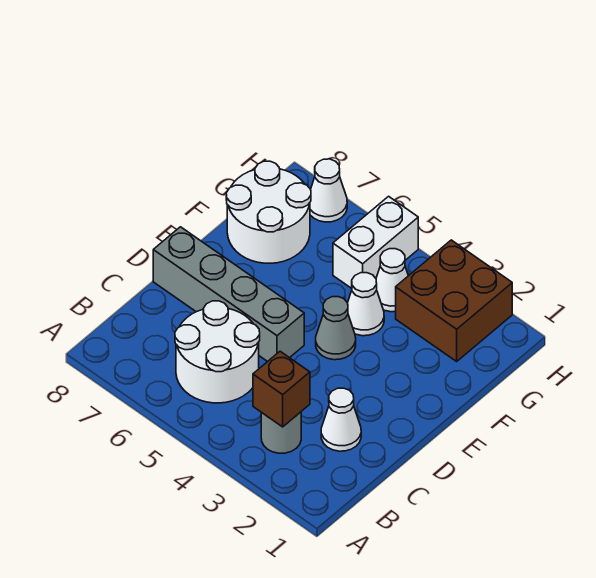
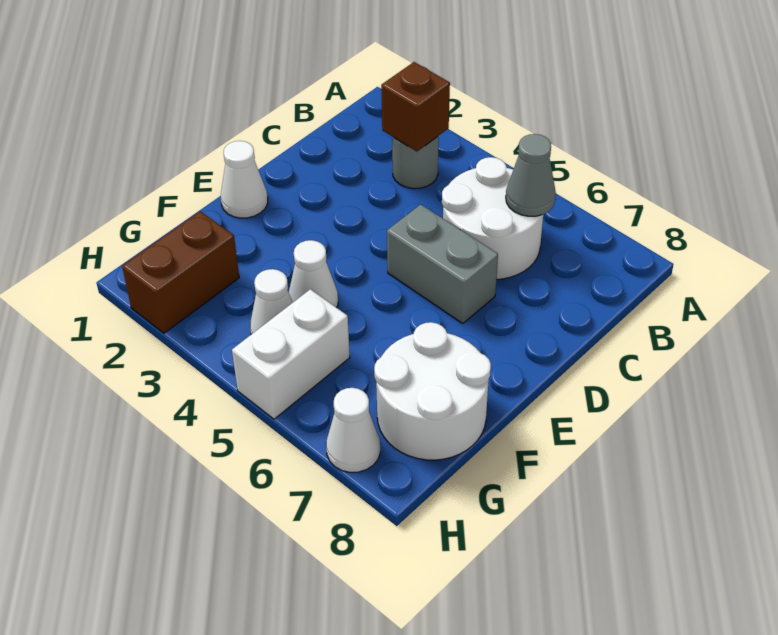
white 1x1 cone [321,388,361,451] -> white 1x1 cone moved to [221,141,268,218]
grey 1x4 brick [153,227,304,362] -> grey 1x2 brick [387,204,498,323]
grey 1x1 cone [316,297,356,360] -> grey 1x1 cone moved to [506,134,556,216]
brown 2x2 brick [396,240,512,361] -> brown 1x2 brick [122,211,239,333]

